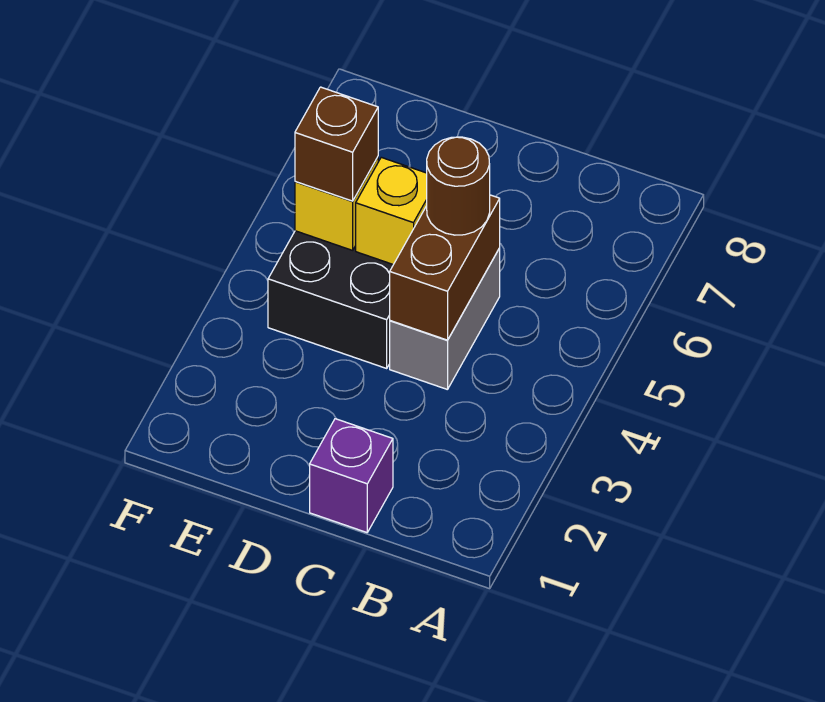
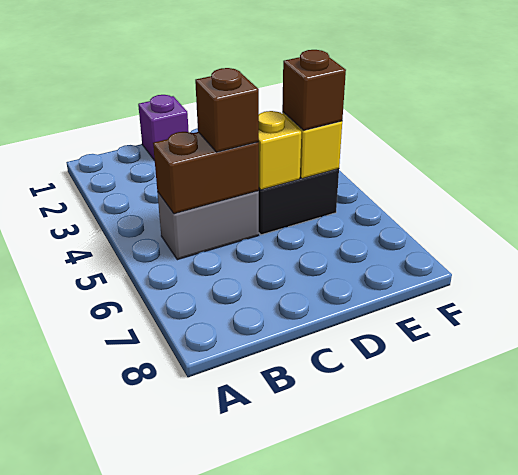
grey 1x2 brick [390,248,500,390] -> grey 1x2 brick turned to [157,191,259,260]
brown 1x2 brick [390,195,500,340] -> brown 1x2 brick turned to [153,132,259,214]
brown 1x1 round brick [427,137,490,235] -> brown 1x1 brick [195,68,259,152]

